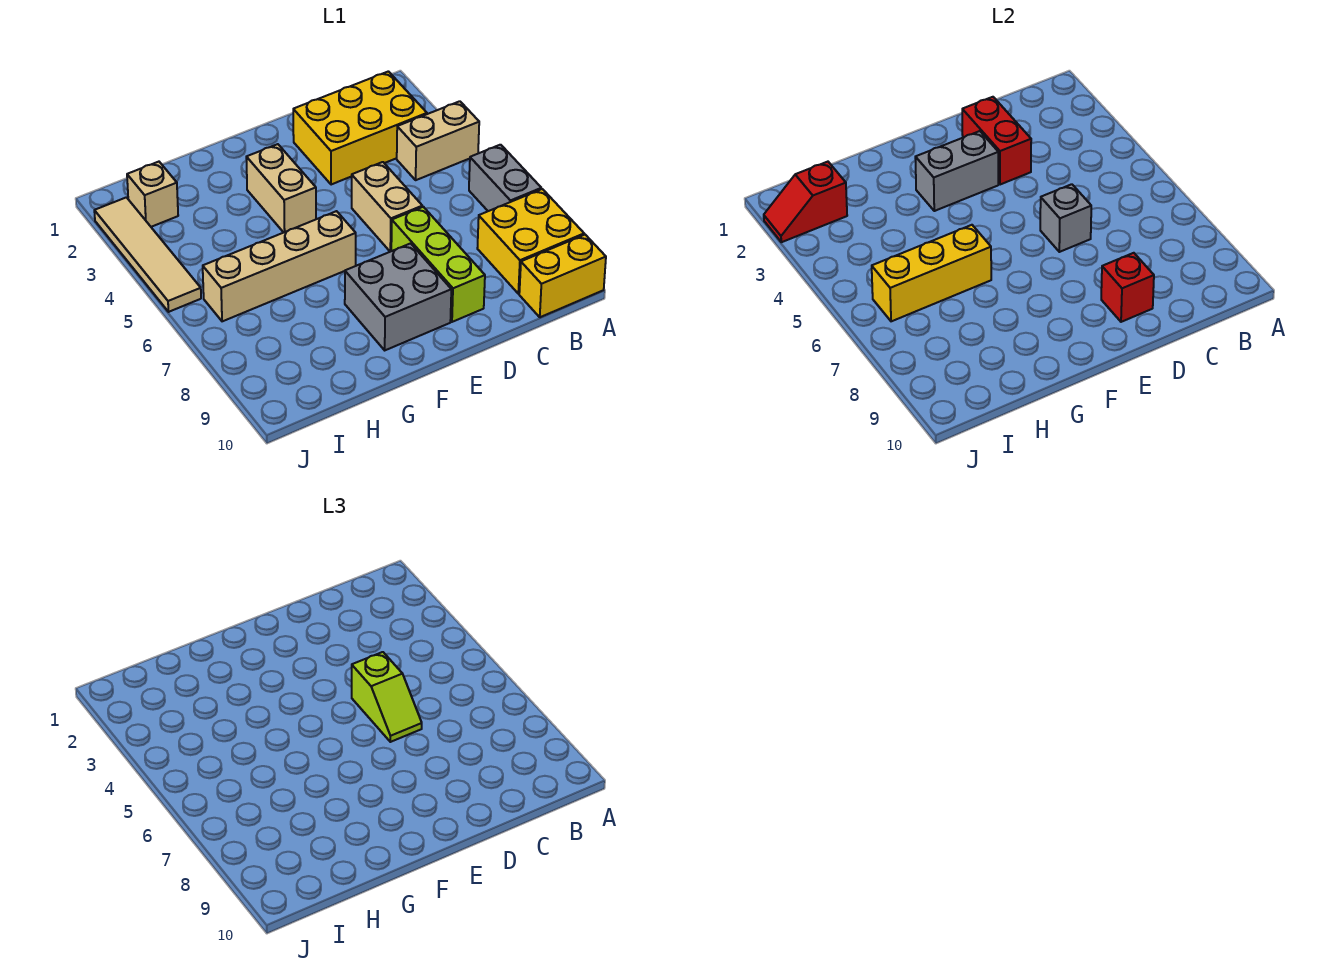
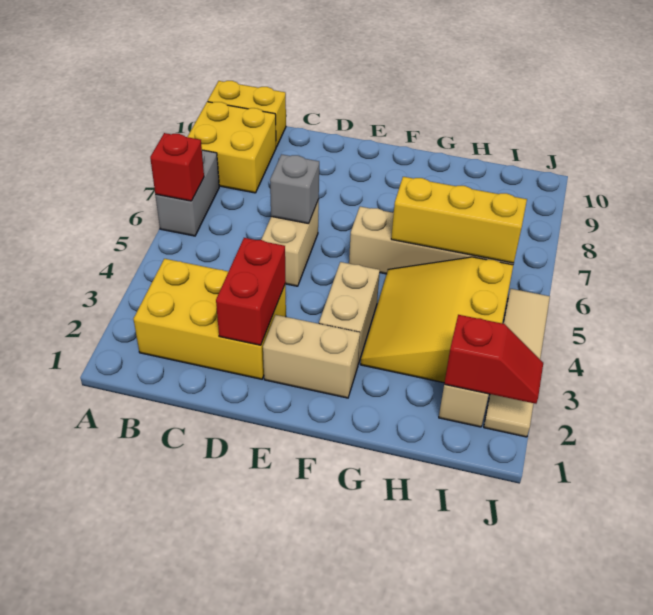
tan 1x2 brick [397,101,479,180] -> tan 1x2 brick moved to [263,315,360,398]
lime 1x2 slope [352,652,422,742] -> none
lime 1x3 brick [391,207,485,322] -> none
red 1x1 brick [1101,253,1154,322] -> red 1x1 brick moved to [150,133,204,201]
grey 1x2 brick [915,131,998,211] -> none
grey 2x2 brick [345,243,451,350] -> none
none -> yellow 3x3 slope [361,257,513,383]

